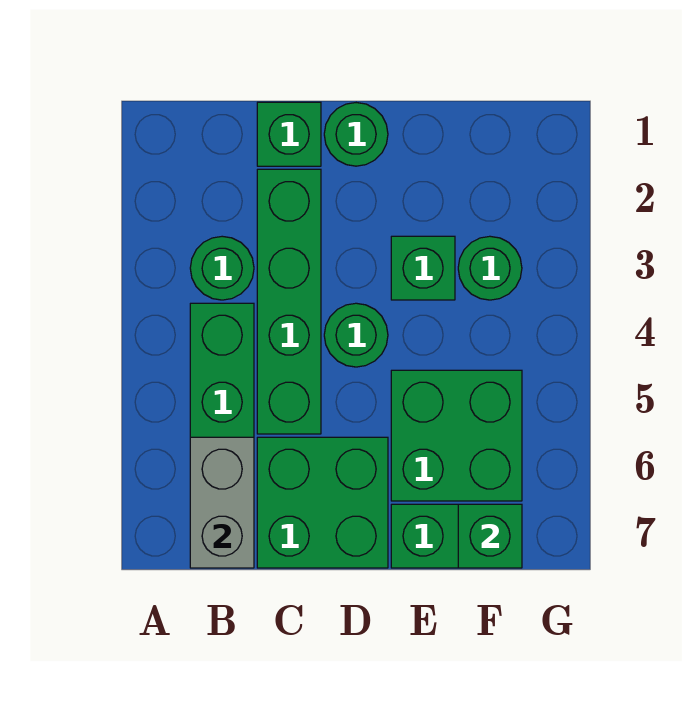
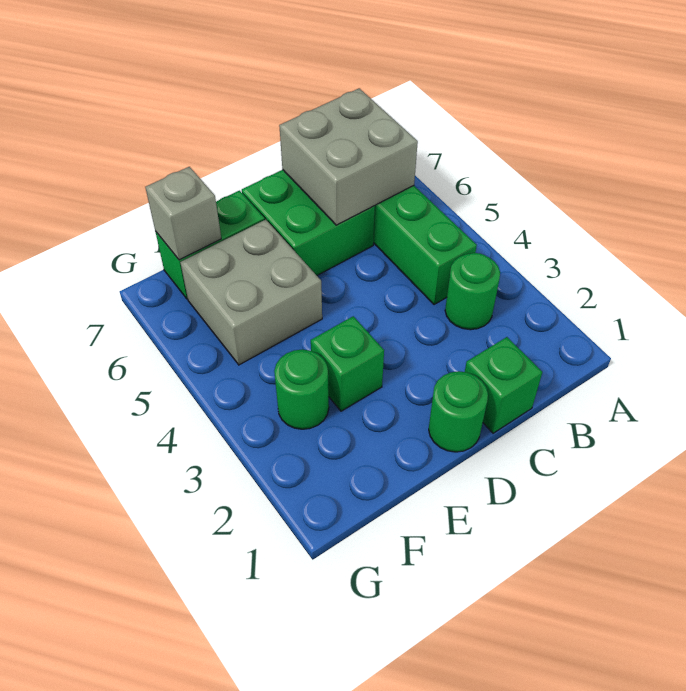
grey 1x2 brick [190,437,254,568] -> grey 2x2 brick [279,88,418,225]
green 1x4 brick [257,169,321,434] -> none
green 1x1 round brick [324,303,388,367] -> none
green 2x2 brick [391,370,522,501] -> grey 2x2 brick [180,220,322,365]
green 1x1 brick [458,504,522,568] -> grey 1x1 brick [145,167,221,260]

